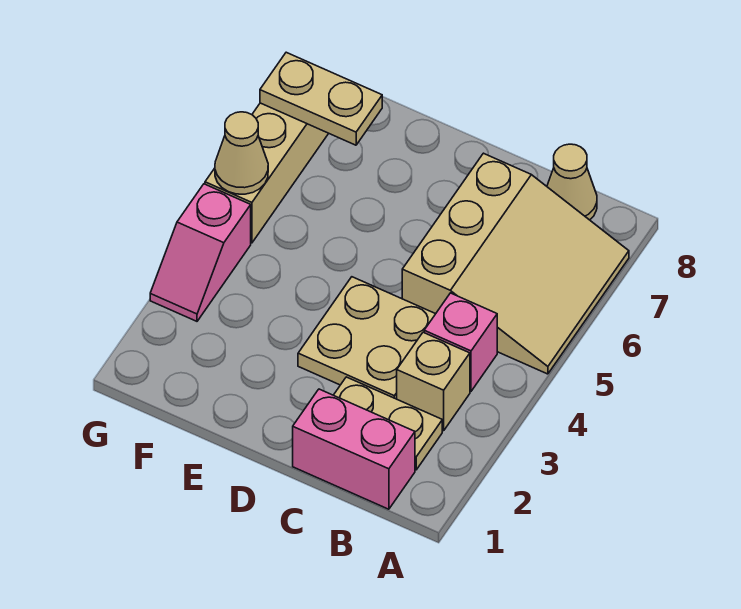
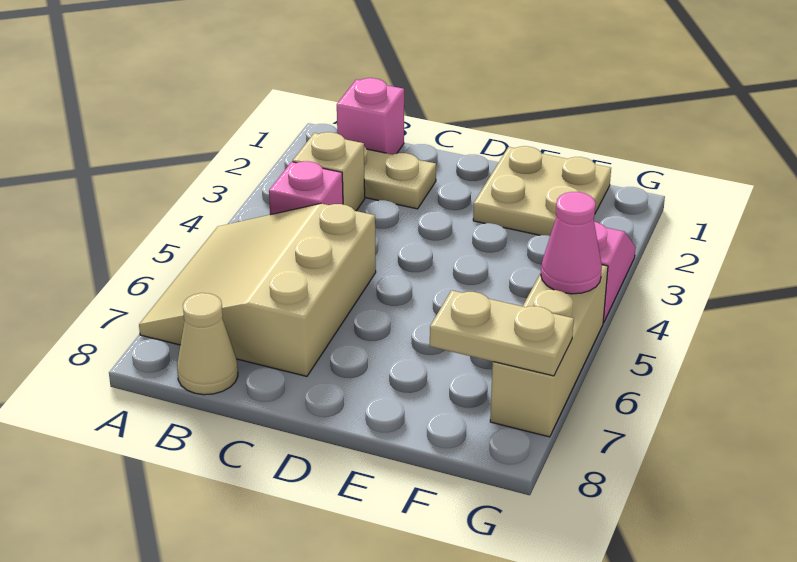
pink 1x2 brick [293,389,415,509] -> pink 1x1 brick [337,78,404,155]
tan 2x2 plate [298,277,435,399] -> tan 2x2 plate moved to [473,146,611,236]
tan 1x1 cone [215,112,268,194] -> pink 1x1 cone [541,192,602,294]

